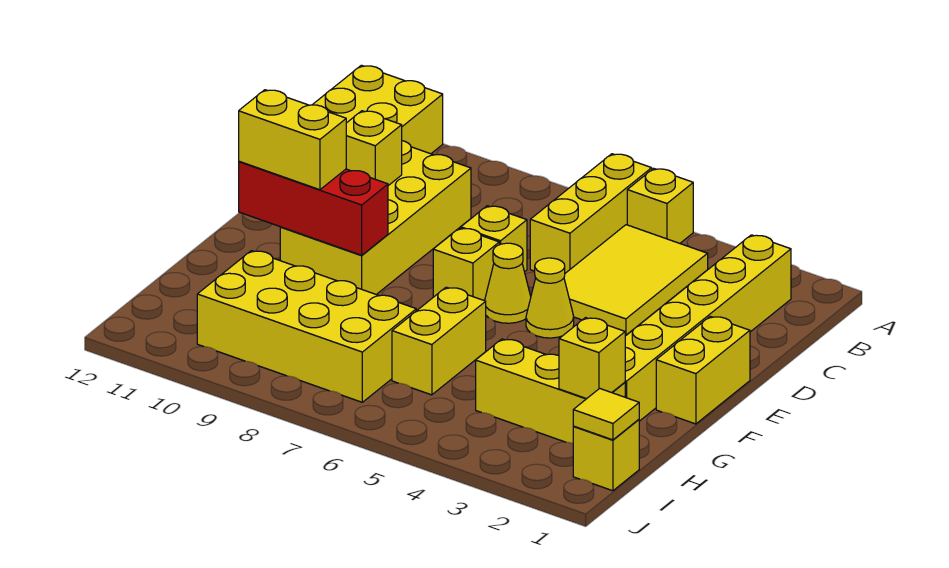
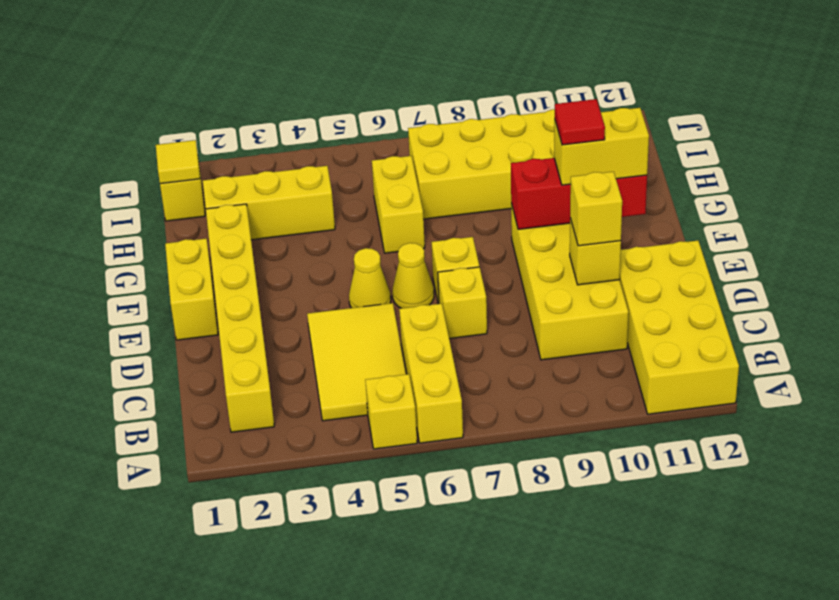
none -> red 1x1 tile [555,99,605,145]
yellow 1x1 brick [559,318,625,399] -> yellow 1x1 brick moved to [570,172,622,246]

